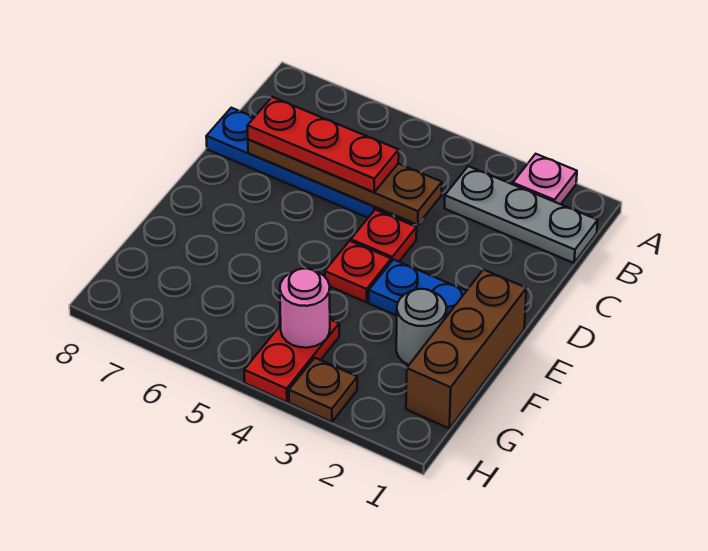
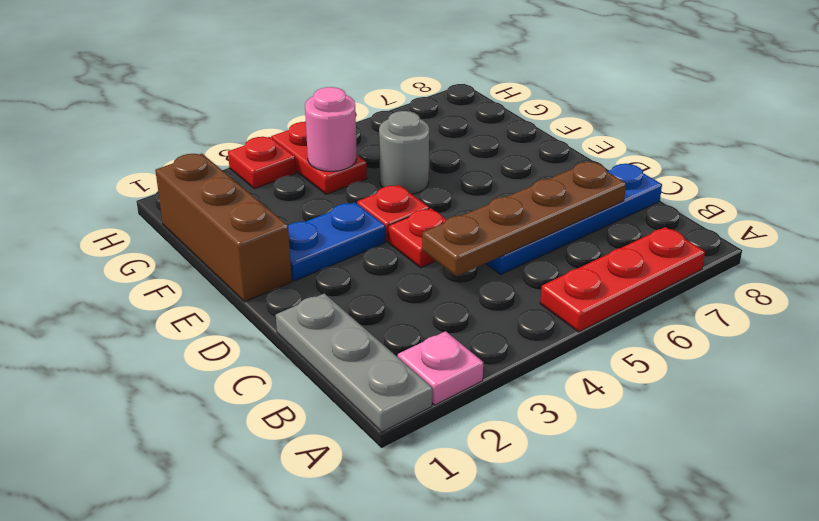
grey 1x3 plate [444,166,598,263] -> grey 1x3 plate turned to [276,294,432,432]
red 1x3 plate [247,97,399,192] -> red 1x3 plate moved to [540,227,705,332]
grey 1x1 round brick [396,289,446,365] -> grey 1x1 round brick moved to [379,111,429,194]
brown 1x1 plate [289,358,357,422] -> red 1x1 plate [228,137,296,189]

